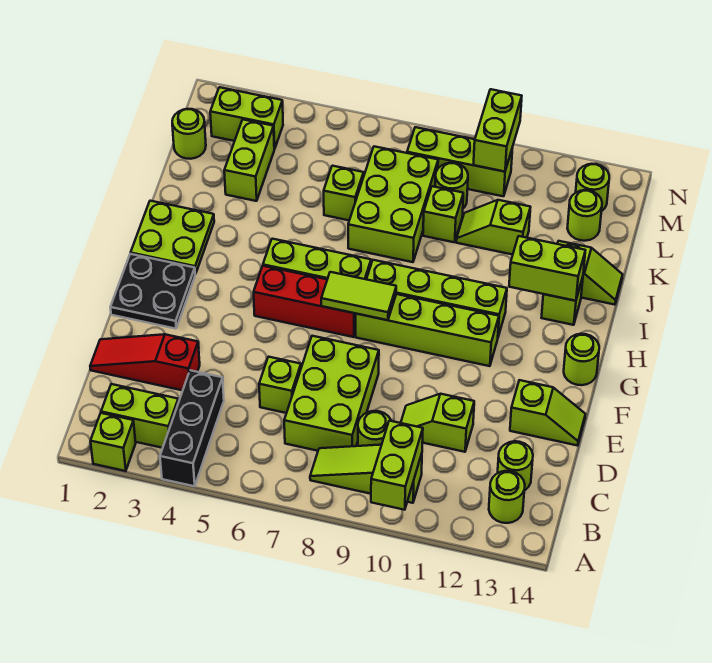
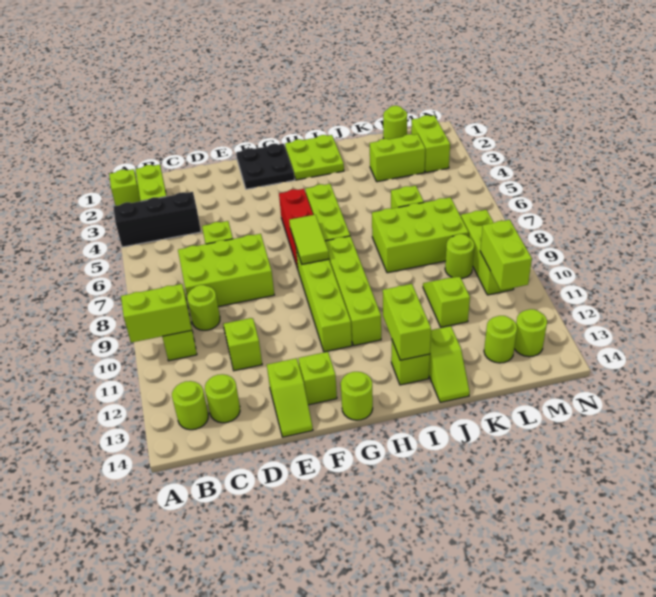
red 1x3 slope [90,334,200,390] -> none
lime 1x1 brick [423,186,463,242] -> lime 1x1 brick moved to [298,352,337,405]
lime 1x2 brick [474,89,522,172] -> lime 1x2 brick turned to [480,220,532,290]

